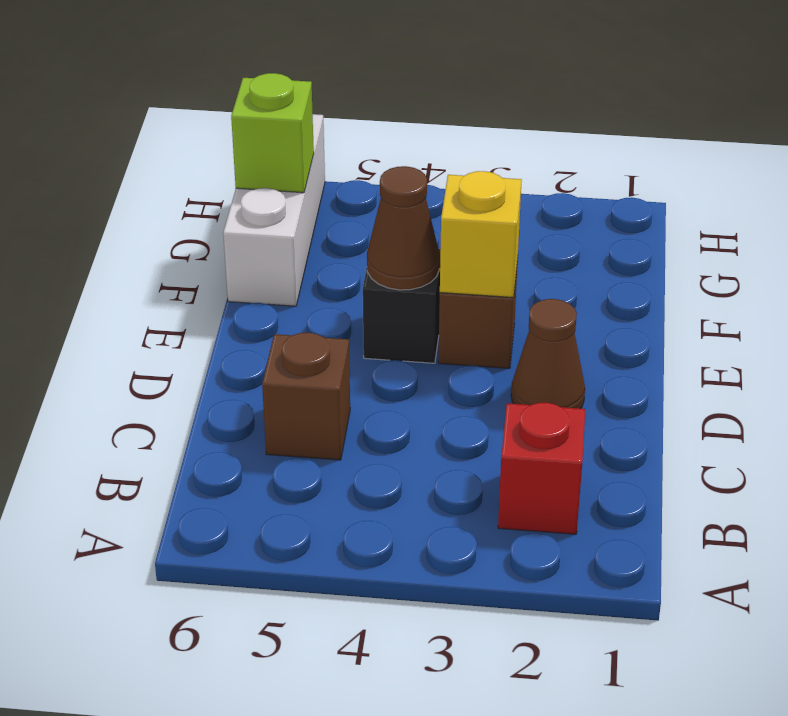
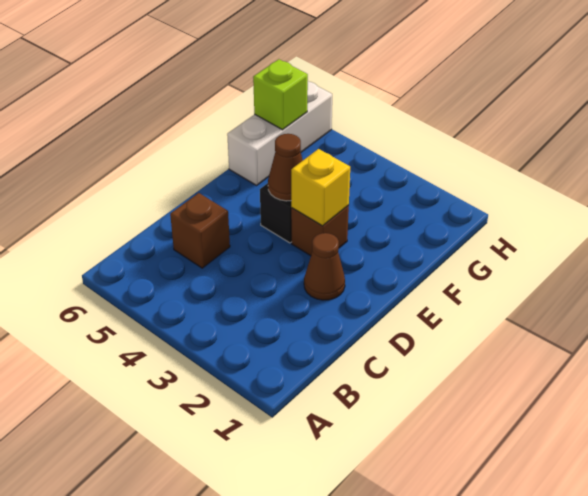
red 1x1 brick [498,403,585,534] -> none

